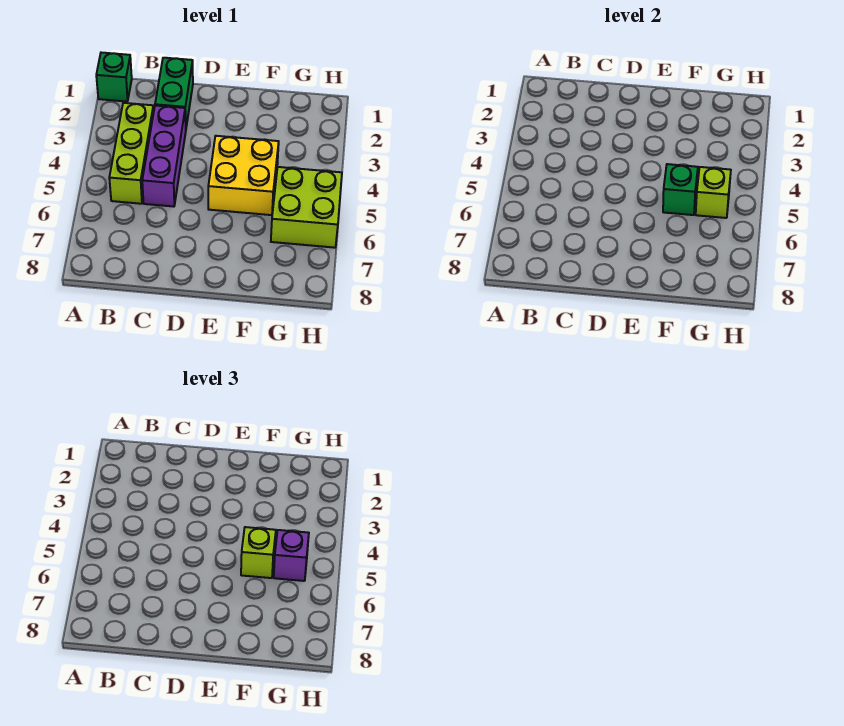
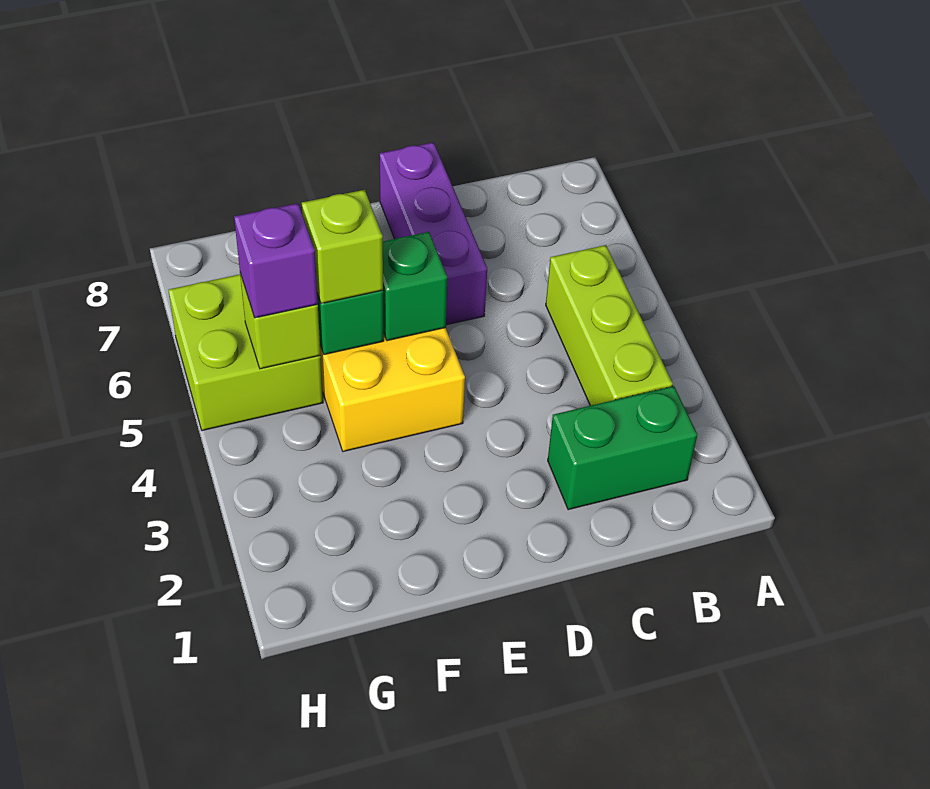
green 1x1 brick [96,53,132,102] -> green 1x1 brick moved to [383,232,447,341]
green 1x2 brick [155,58,193,127] -> green 1x2 brick turned to [548,386,697,510]
purple 1x3 brick [142,106,186,207] -> purple 1x3 brick moved to [380,142,487,325]

